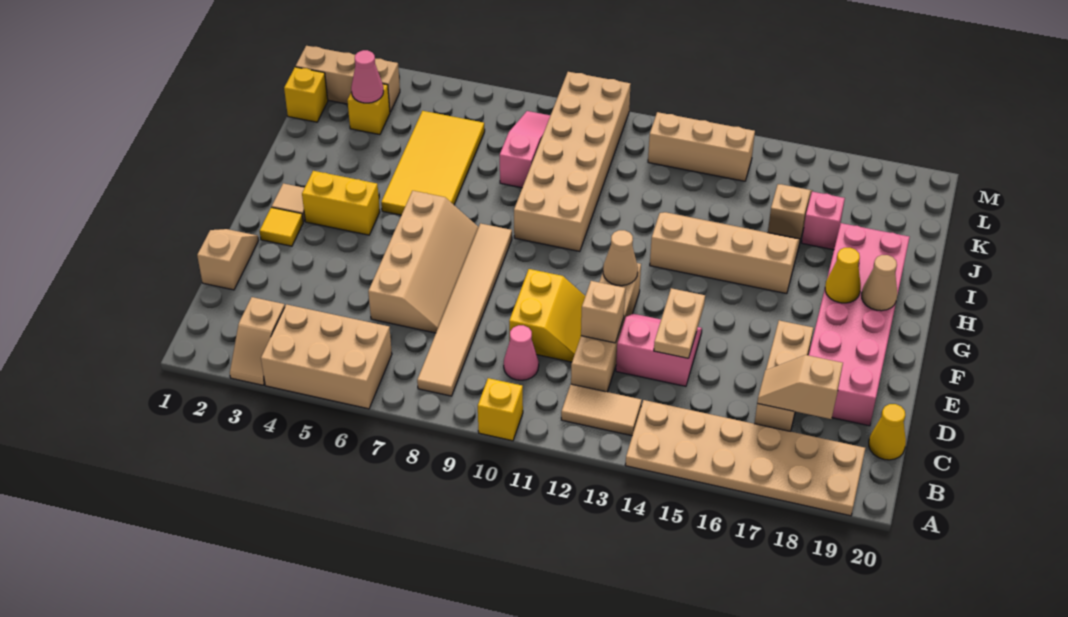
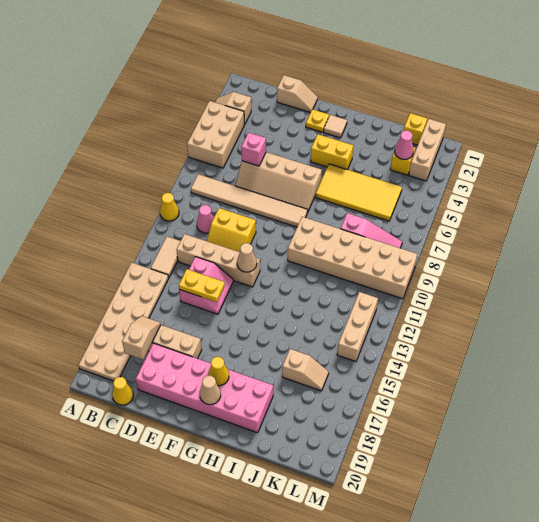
yellow 1x1 brick [478,378,523,441] -> yellow 1x1 cone [160,193,179,221]
tan 1x1 brick [581,281,625,343] -> none
tan 1x2 plate [654,288,705,358] -> yellow 1x2 plate [179,269,225,302]
yellow 1x1 tile [260,207,303,246] -> yellow 1x1 plate [306,109,329,132]
yellow 1x2 brick [302,171,380,235] -> yellow 1x2 brick turned to [311,134,353,170]
tan 2x4 slope [650,212,800,294] -> none
pink 1x1 brick [802,192,845,250] -> pink 1x1 brick moved to [241,133,266,166]

